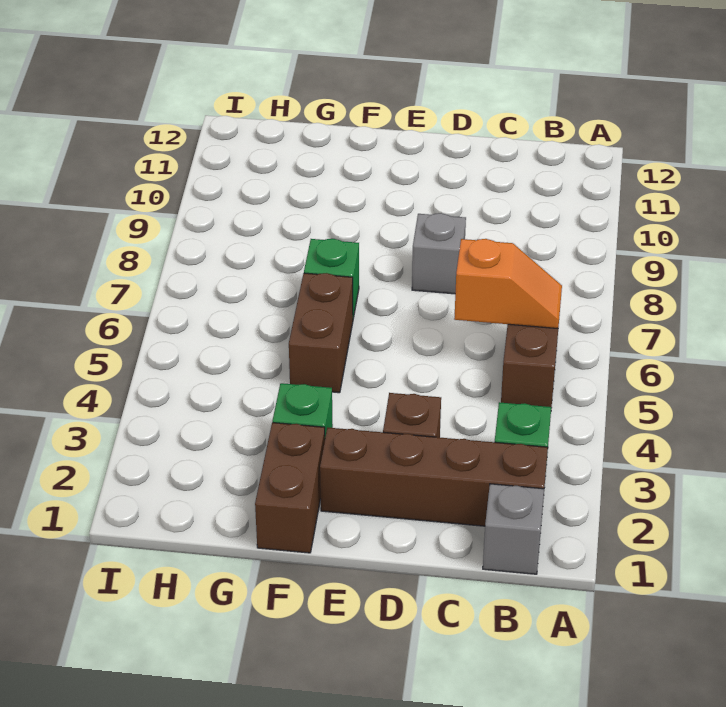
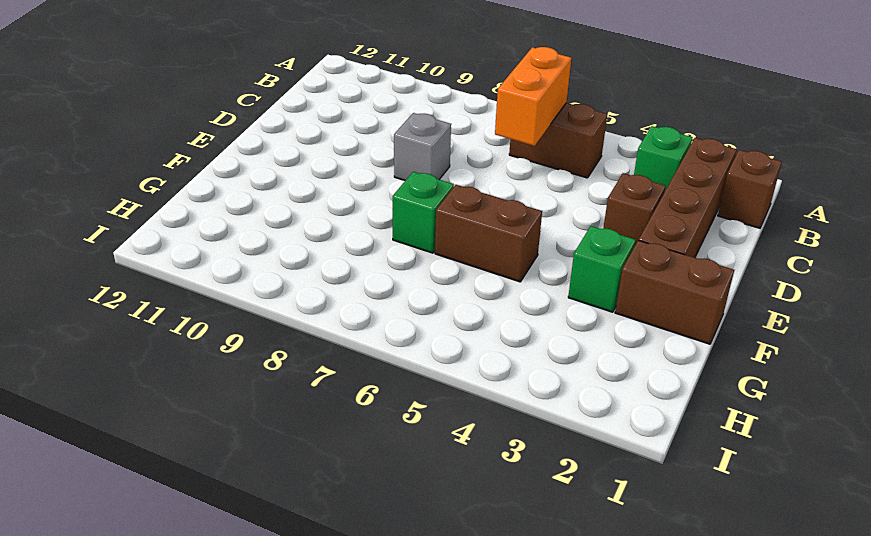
grey 1x1 brick [483,484,544,574] -> brown 1x1 brick [718,150,782,228]
orange 1x2 slope [454,239,562,328] -> orange 1x2 brick [495,47,571,146]

